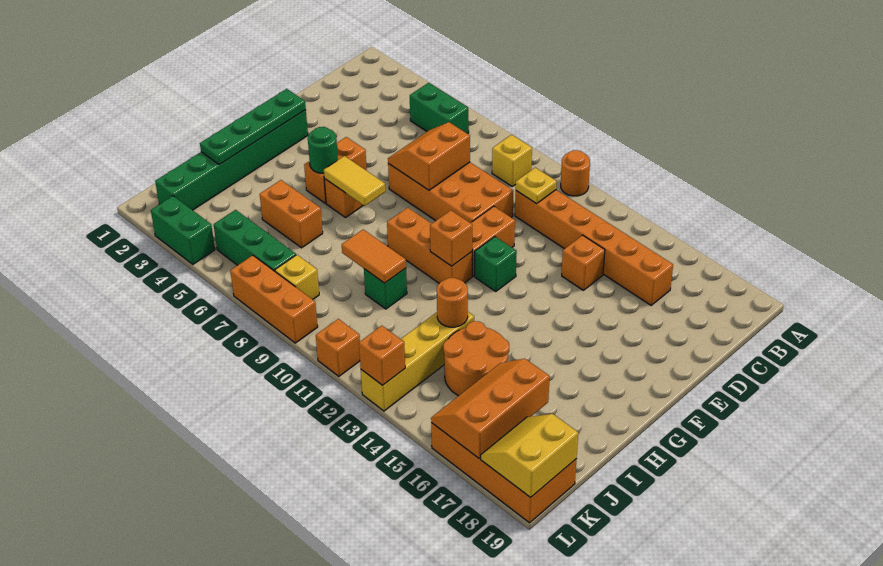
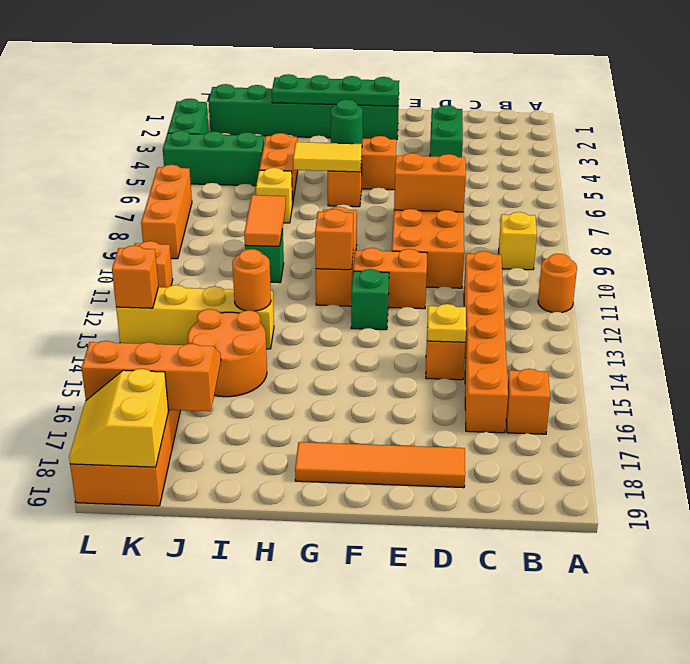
green 1x2 brick [410,83,469,134] -> green 1x2 brick moved to [430,105,463,157]
none -> orange 1x1 brick [506,369,550,434]
yellow 1x1 plate [516,168,557,204] -> yellow 1x1 plate moved to [427,304,466,342]
none -> orange 1x4 tile [295,442,465,488]
yellow 1x2 tile [324,156,385,206] -> yellow 1x2 tile turned to [293,142,362,172]
green 1x3 brick [214,210,296,271] -> green 1x3 brick turned to [163,130,264,186]
yellow 1x1 brick [275,255,319,299] -> yellow 1x1 brick moved to [256,168,293,223]
yellow 2x2 slope [481,414,578,498] -> yellow 2x2 slope turned to [69,369,169,467]

